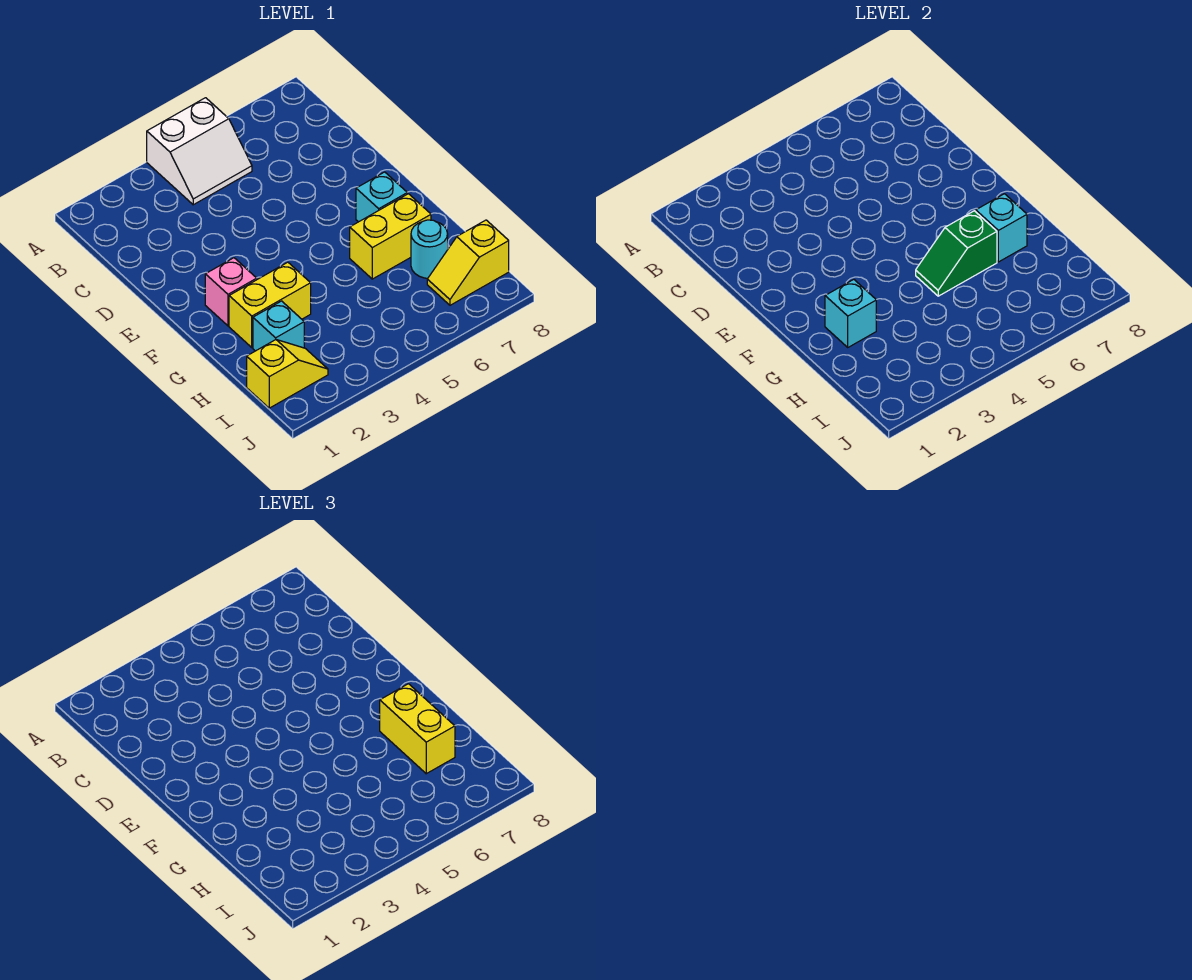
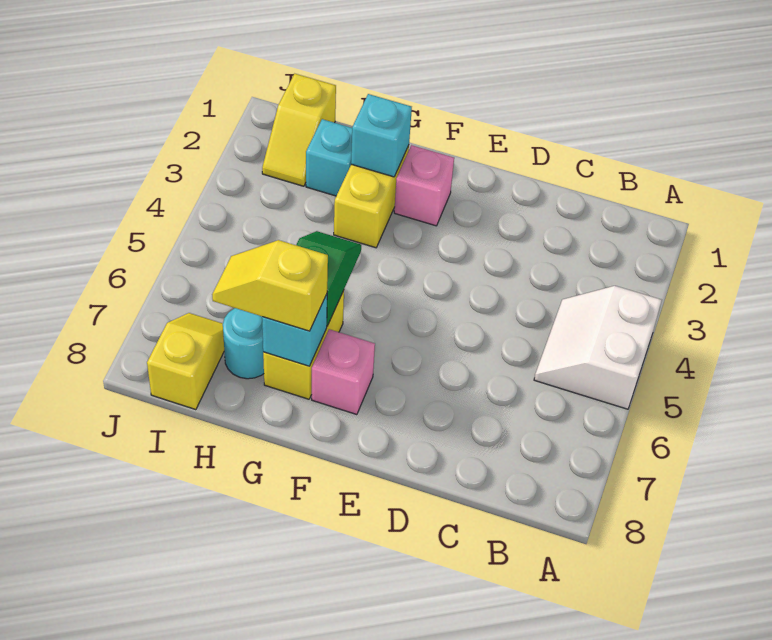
cyan 1x1 brick [356,172,407,222] -> pink 1x1 brick [312,329,375,415]
yellow 1x2 brick [380,684,455,774] -> yellow 1x2 slope [212,240,328,331]

